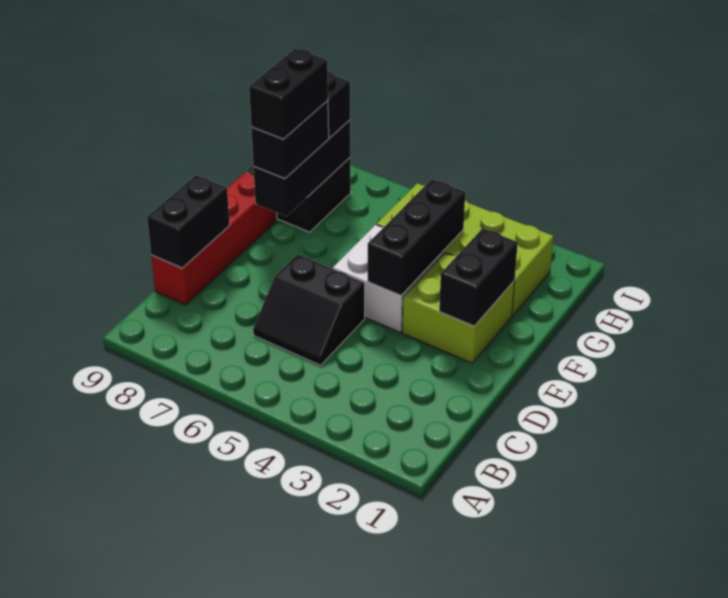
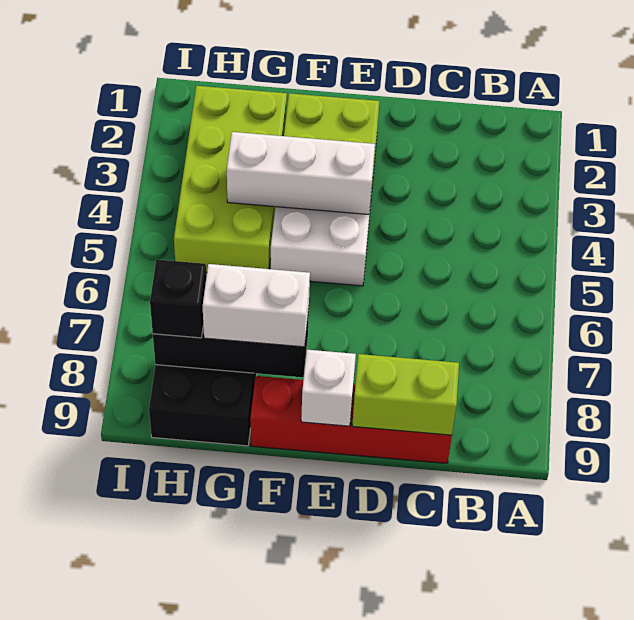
black 2x2 slope [253,254,365,365] -> none
black 1x2 brick [147,175,230,268] -> lime 1x2 brick [352,354,459,435]
black 1x2 brick [439,228,518,326] -> none
black 1x3 brick [368,179,465,296] -> white 1x3 brick [227,132,375,214]
none -> white 1x1 brick [301,350,356,426]
black 1x2 brick [251,100,329,179] -> white 1x2 brick [203,264,310,347]
black 1x2 brick [249,48,328,139] -> none

